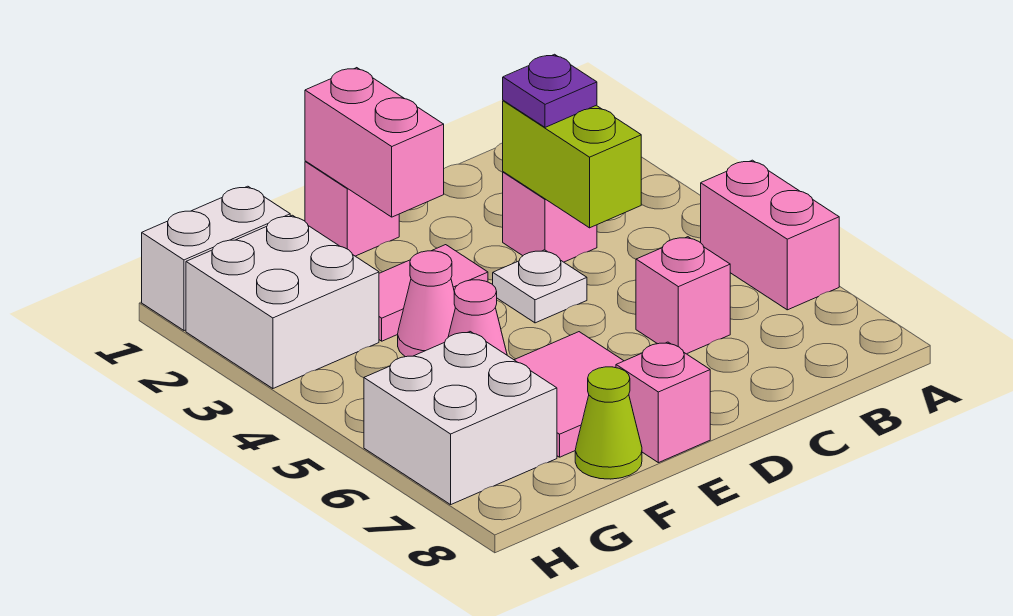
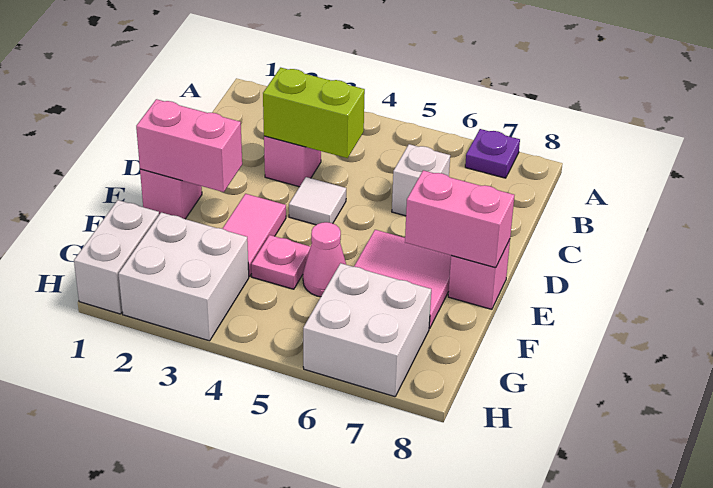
pink 1x2 brick [701,160,839,310] -> pink 1x2 brick moved to [405,170,514,268]
purple 1x1 plate [503,54,597,127] -> purple 1x1 plate moved to [465,129,520,178]
pink 1x1 brick [636,237,730,354] -> white 1x1 brick [392,144,450,216]
white 1x1 plate [493,250,587,323] -> white 1x1 tile [289,177,346,225]
pink 1x1 cone [398,251,455,357] -> pink 1x1 plate [251,235,311,289]
lime 1x1 cone [575,367,642,479] -> none

